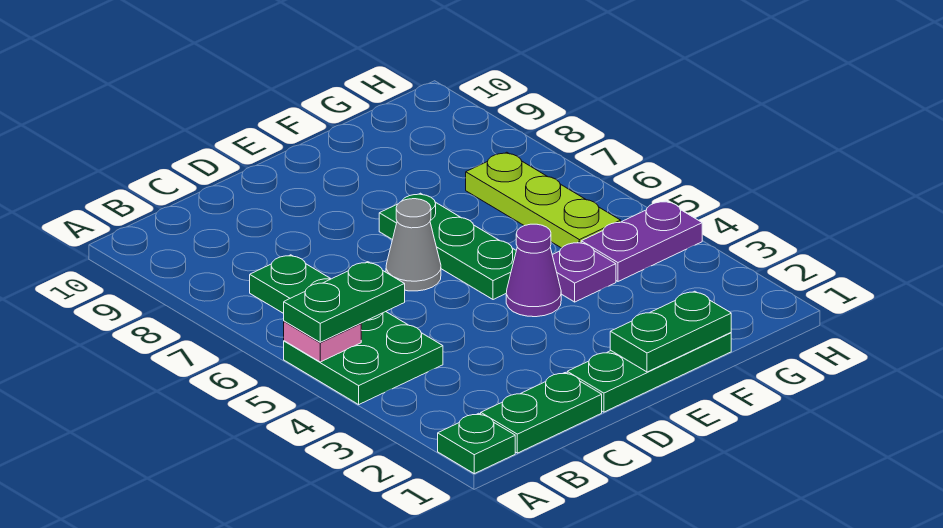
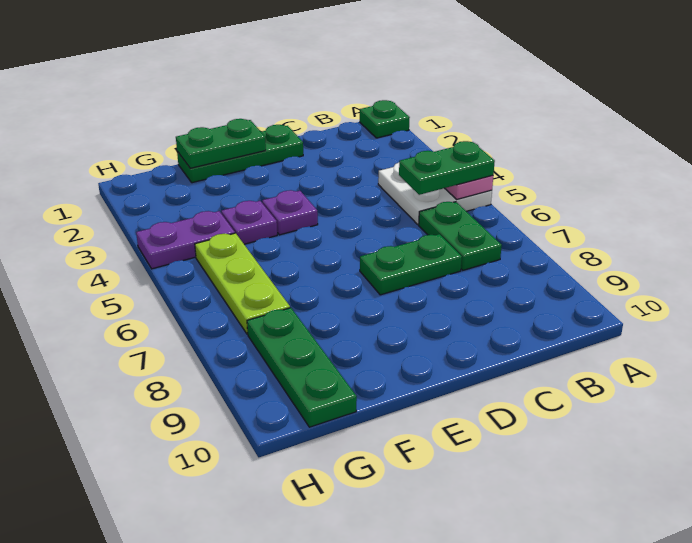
green 2x2 plate [284,312,443,404] -> white 2x2 plate [378,163,492,225]
green 1x2 plate [481,373,602,453] -> green 1x2 plate moved to [360,234,462,295]
grey 1x1 cone [386,199,441,291] -> none
purple 1x1 cone [506,224,561,317] -> purple 1x1 plate [262,190,318,235]
green 1x3 plate [379,193,516,300] -> green 1x3 plate moved to [247,308,357,427]

